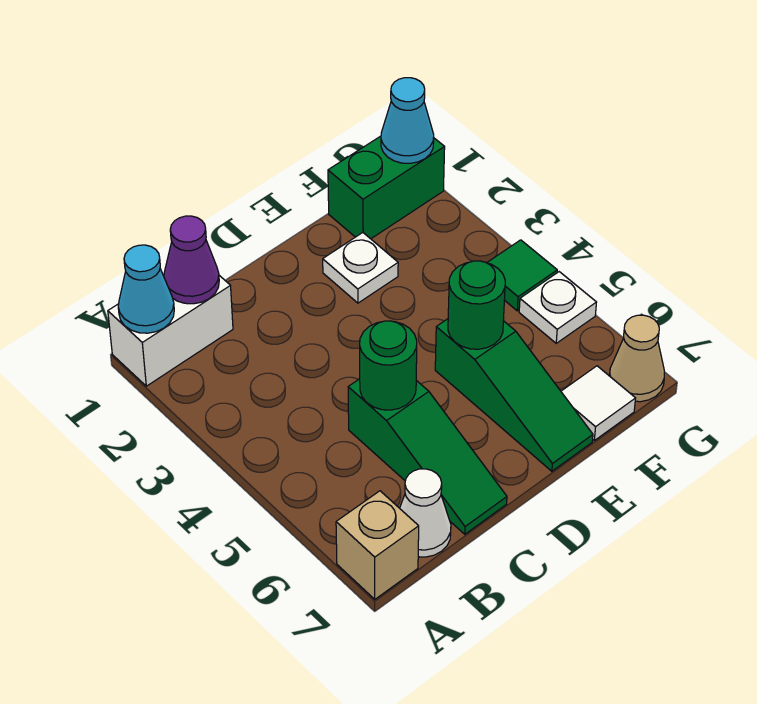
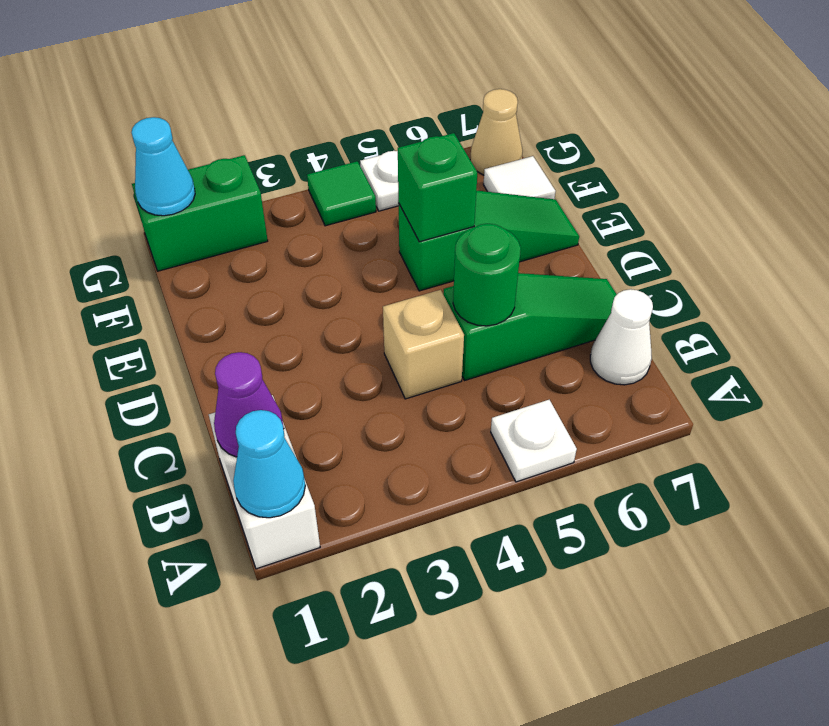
tan 1x1 brick [336,491,419,599] -> tan 1x1 brick moved to [383,290,464,399]
white 1x1 plate [323,233,398,303] -> white 1x1 plate moved to [491,400,577,482]
green 1x1 round brick [448,261,505,349] -> green 1x1 brick [398,133,477,242]
green 1x2 brick [328,136,445,239] -> green 1x2 brick turned to [132,155,268,271]

